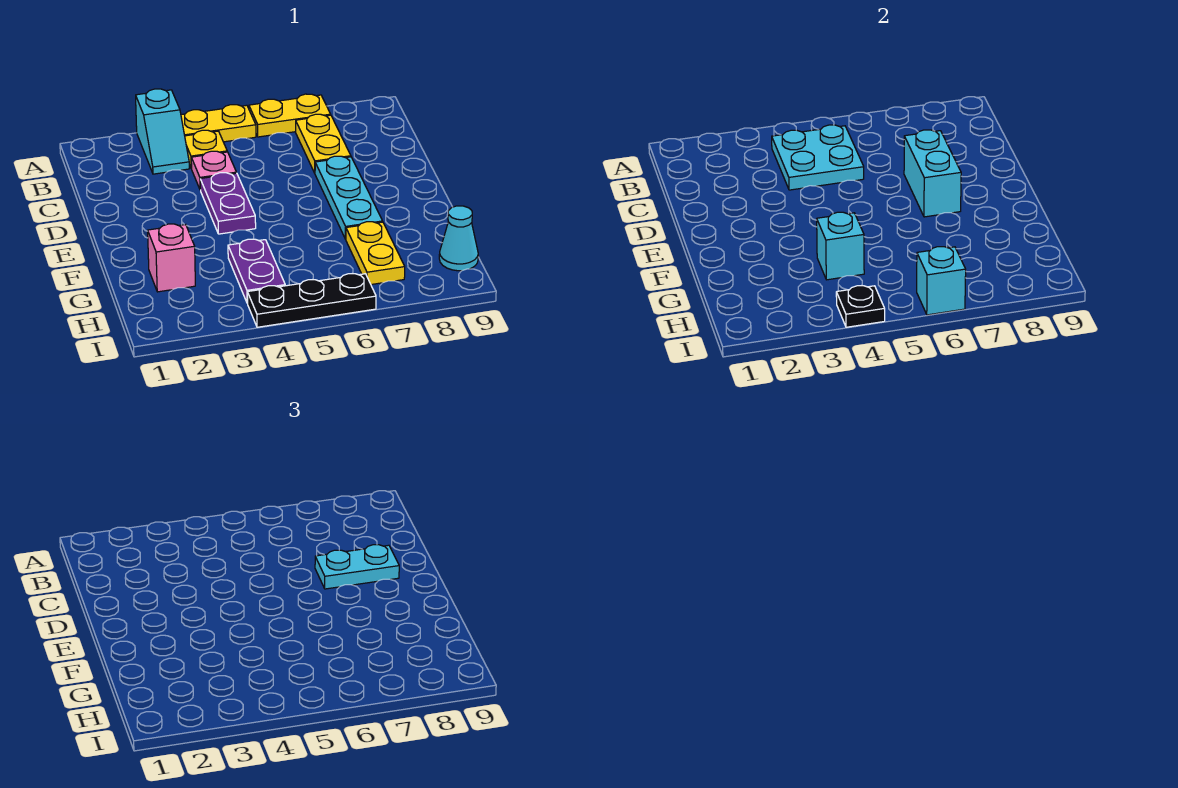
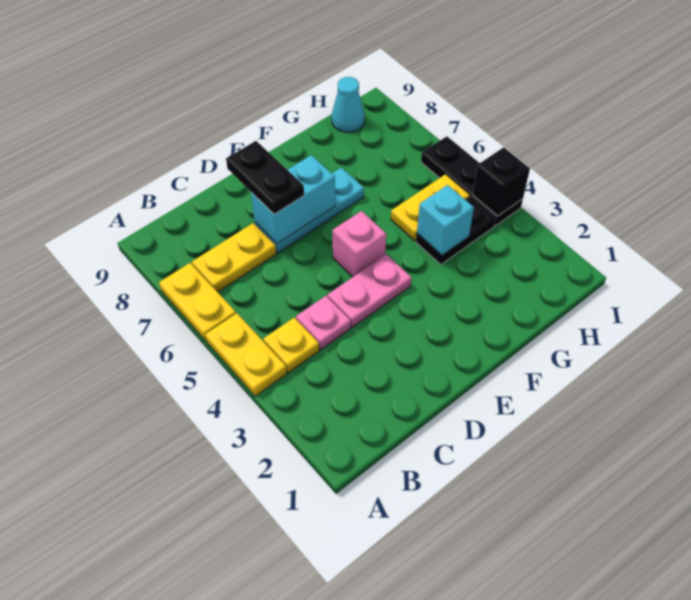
cyan 1x2 slope [136,89,189,174] -> none
cyan 2x2 plate [772,125,864,190] -> none
purple 1x2 plate [200,173,256,234] -> pink 1x2 plate [327,254,411,327]
cyan 1x2 plate [315,545,399,589] -> black 1x2 plate [226,141,304,214]
pink 1x1 brick [148,224,195,292] -> pink 1x1 brick moved to [333,211,386,277]
purple 1x2 plate [228,239,285,303] -> black 1x2 plate [416,196,496,265]
yellow 1x2 plate [346,222,405,285] -> yellow 1x2 plate moved to [391,174,470,241]
black 1x1 plate [836,286,885,327] -> black 1x1 brick [472,147,530,216]
cyan 1x1 brick [917,247,966,315] -> none

